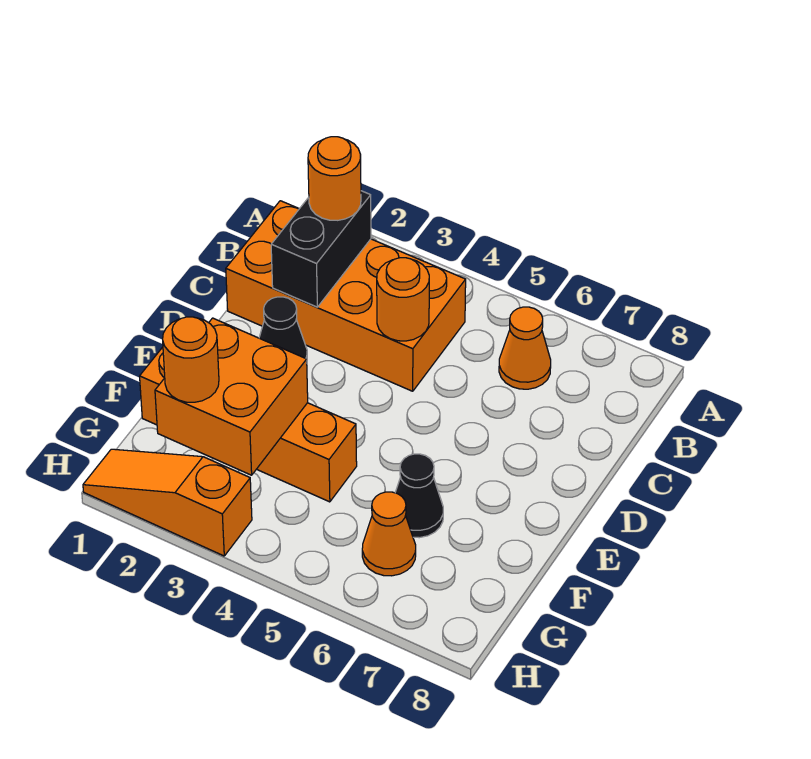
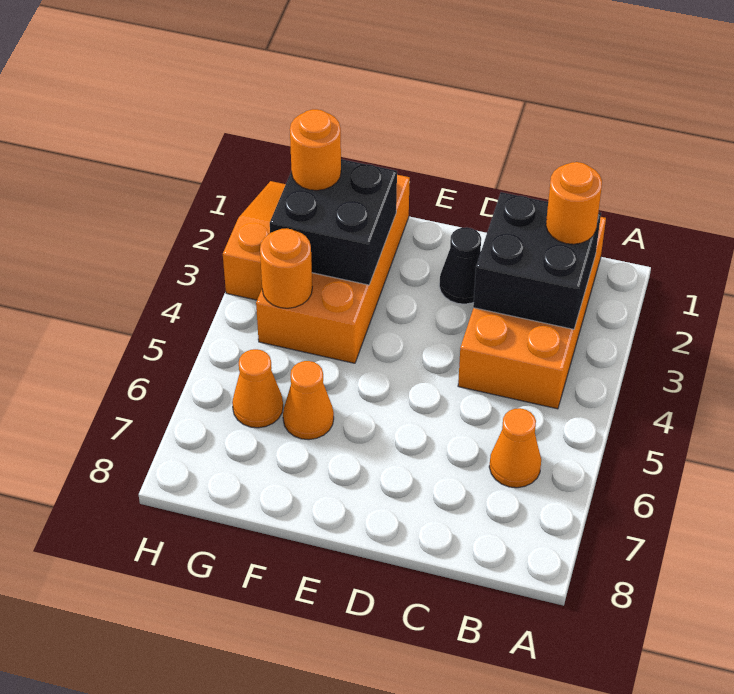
black 1x2 brick [271,191,371,307] -> black 2x2 brick [473,192,601,329]
orange 1x1 round brick [377,258,429,341] -> orange 1x1 round brick moved to [260,228,312,308]
orange 1x4 brick [140,347,357,502] -> orange 2x4 brick [256,175,410,363]
orange 2x2 brick [155,318,308,475] -> black 2x2 brick [270,159,397,285]
black 1x1 cone [395,454,443,538] -> orange 1x1 cone [283,361,334,440]

